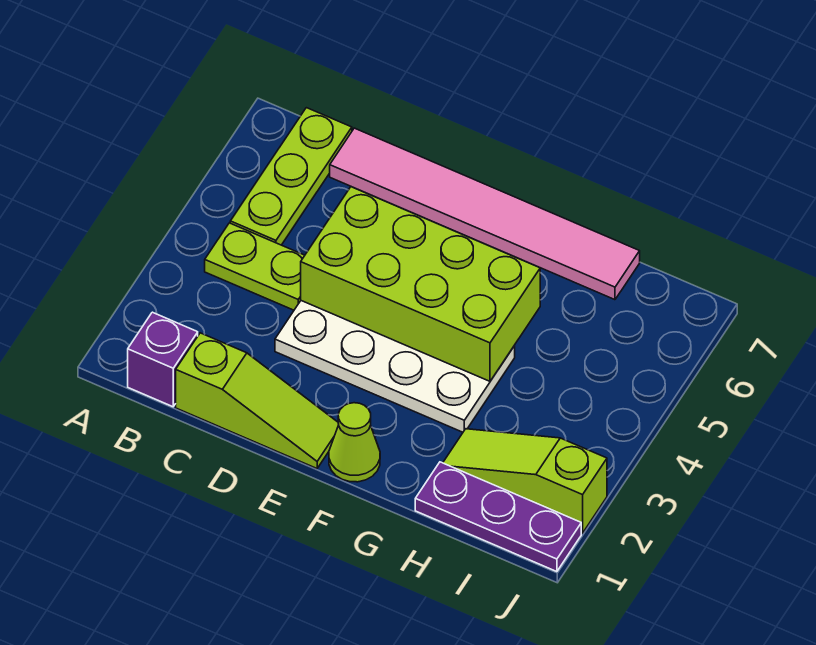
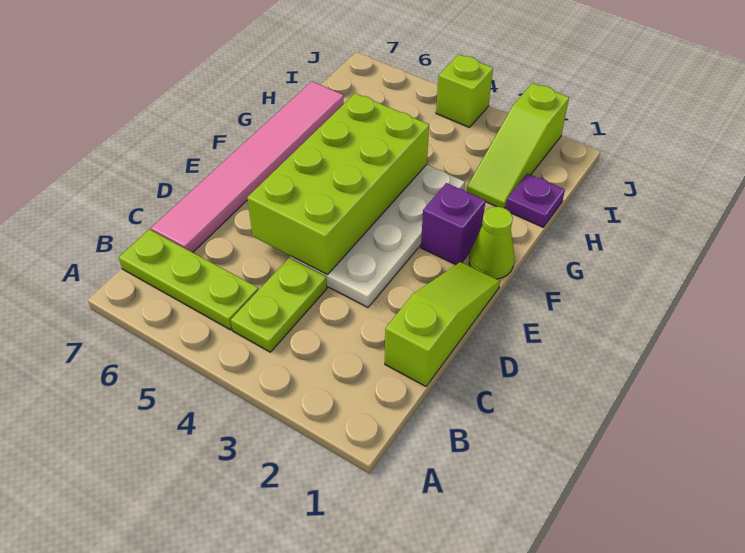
purple 1x1 brick [128,312,198,407] -> purple 1x1 brick moved to [421,183,485,265]
purple 1x3 plate [415,462,581,572] -> purple 1x1 plate [506,174,565,227]
none -> lime 1x1 brick [436,54,493,127]

